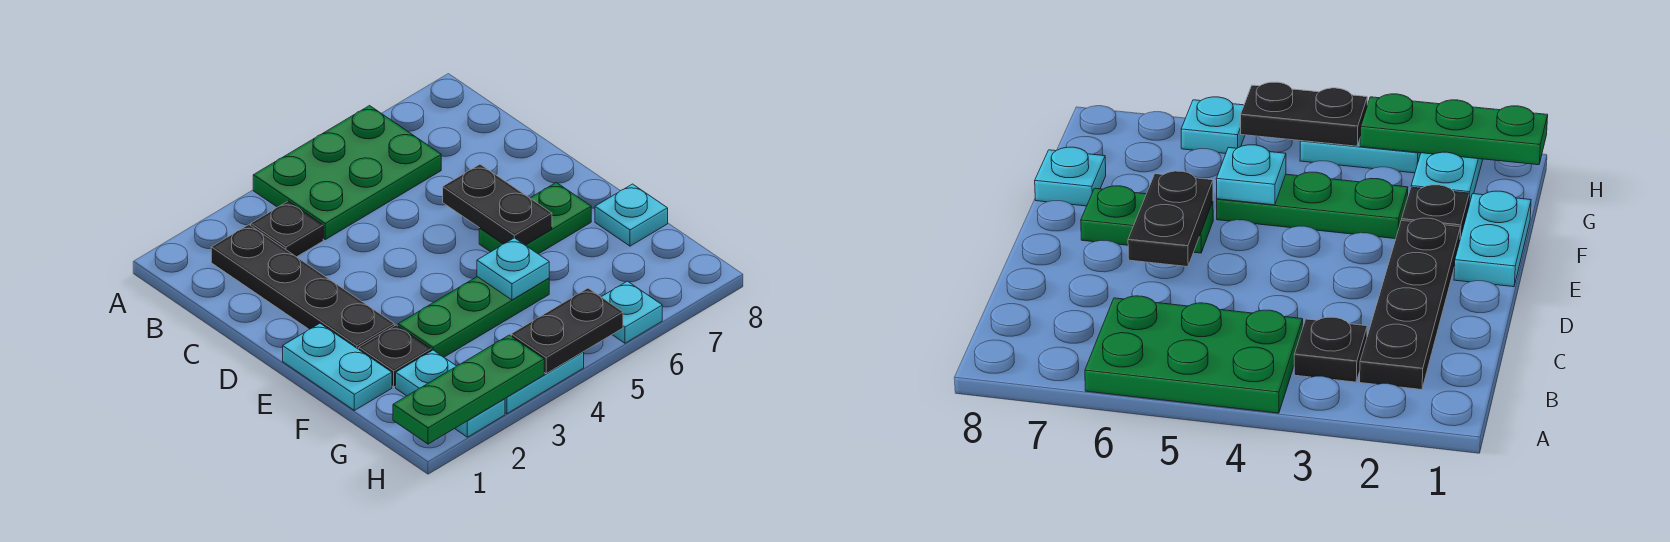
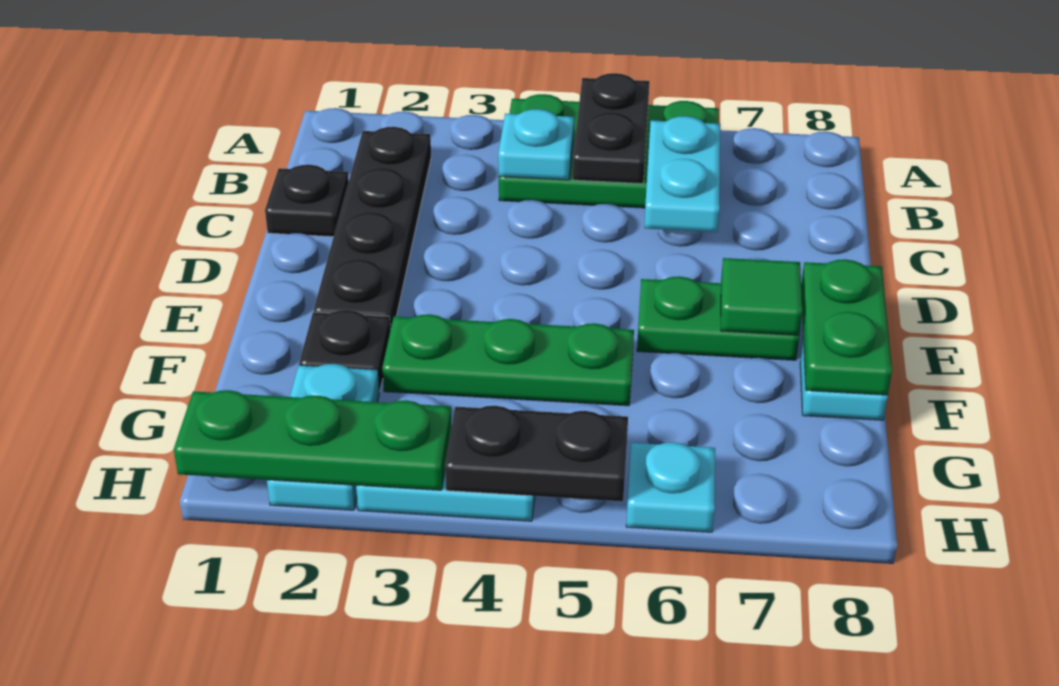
black 1x1 plate [251,201,323,257] -> black 1x1 plate moved to [265,165,349,237]
black 1x2 plate [443,164,552,245] -> black 1x2 plate moved to [573,73,650,184]
cyan 1x2 plate [283,324,392,410] -> cyan 1x2 plate moved to [644,116,720,232]
none -> green 1x1 tile [721,258,802,335]
none -> green 1x2 plate [801,259,892,395]
cyan 1x1 plate [477,238,549,300] -> cyan 1x1 plate moved to [498,109,574,180]

